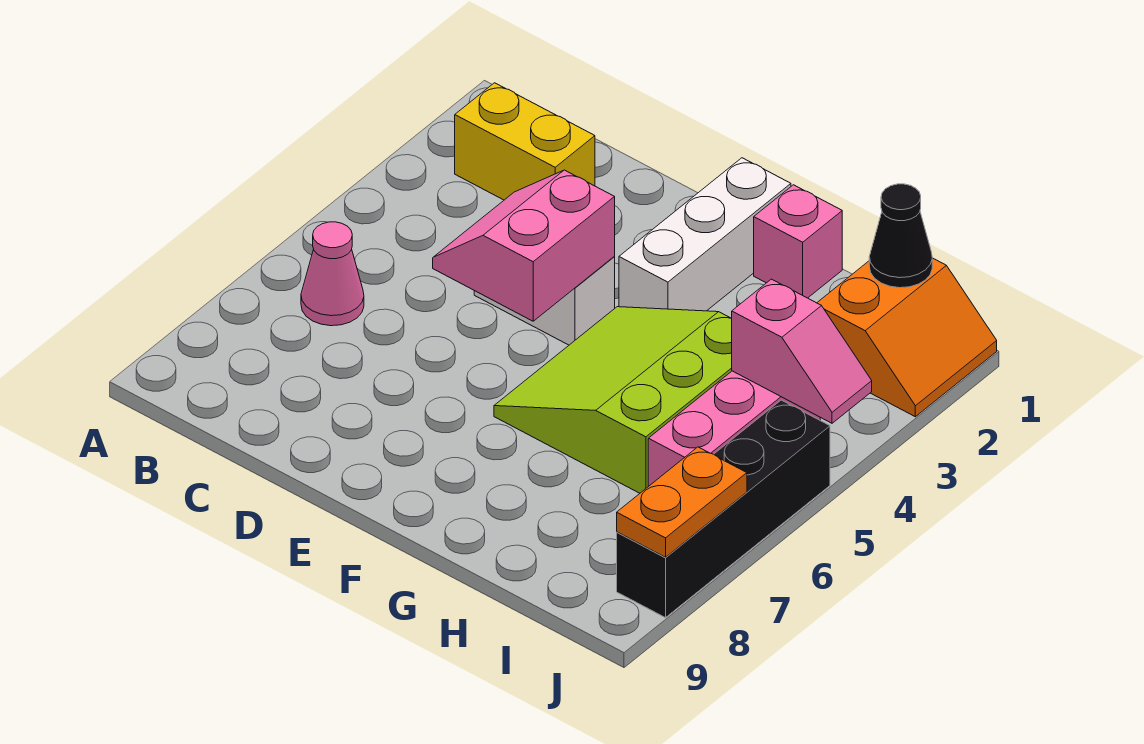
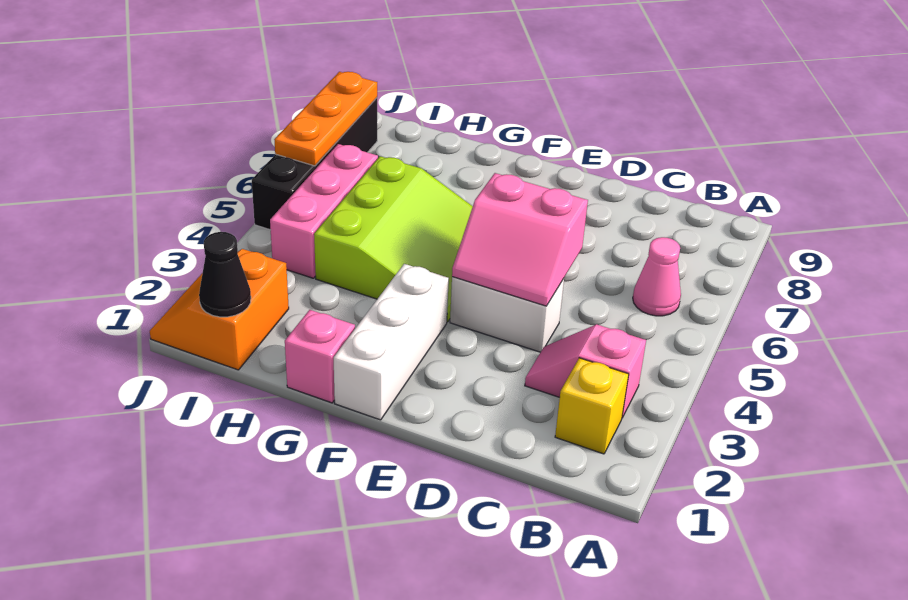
yellow 1x2 brick [455,83,595,200] -> yellow 1x1 brick [555,358,629,454]
pink 2x2 slope [433,170,615,321] -> pink 2x2 slope turned to [452,173,588,306]
pink 1x2 slope [731,279,872,423] -> pink 1x2 slope moved to [525,324,646,418]
orange 1x2 plate [617,447,747,557] -> orange 1x3 plate [274,72,377,166]

